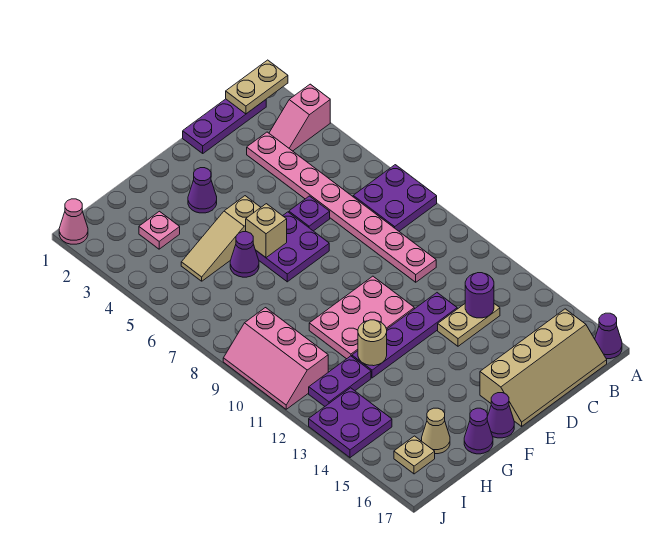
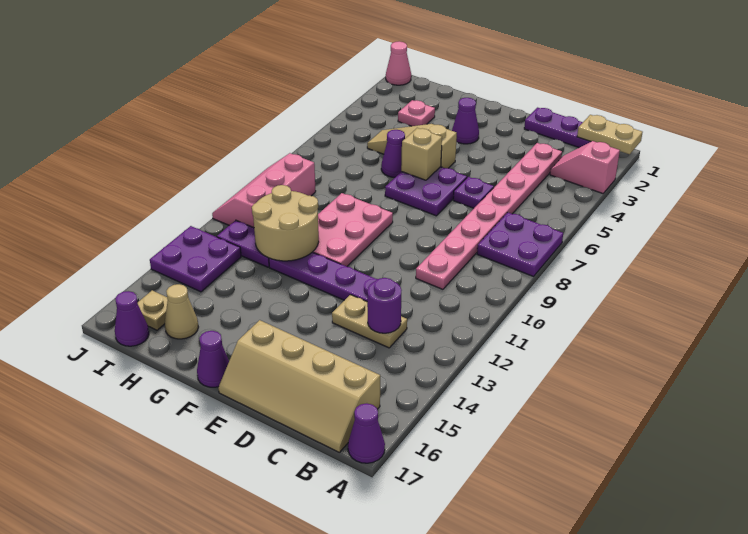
pink 2x3 plate [309,276,414,359] -> pink 2x3 plate turned to [313,193,393,267]
tan 1x1 round brick [358,320,387,366] -> tan 2x2 round brick [252,185,319,261]
purple 1x1 cone [464,408,493,454] -> purple 1x1 cone moved to [115,291,149,346]

